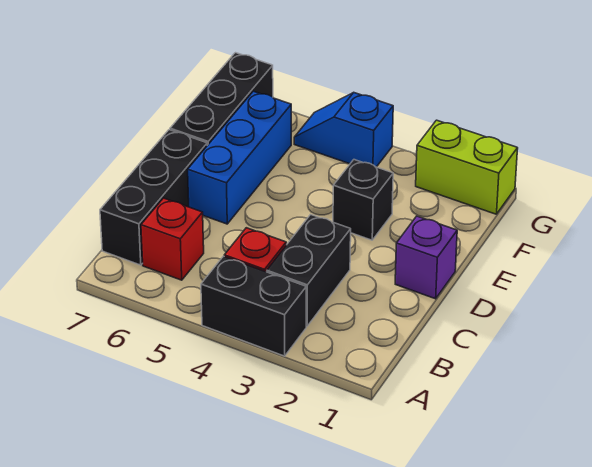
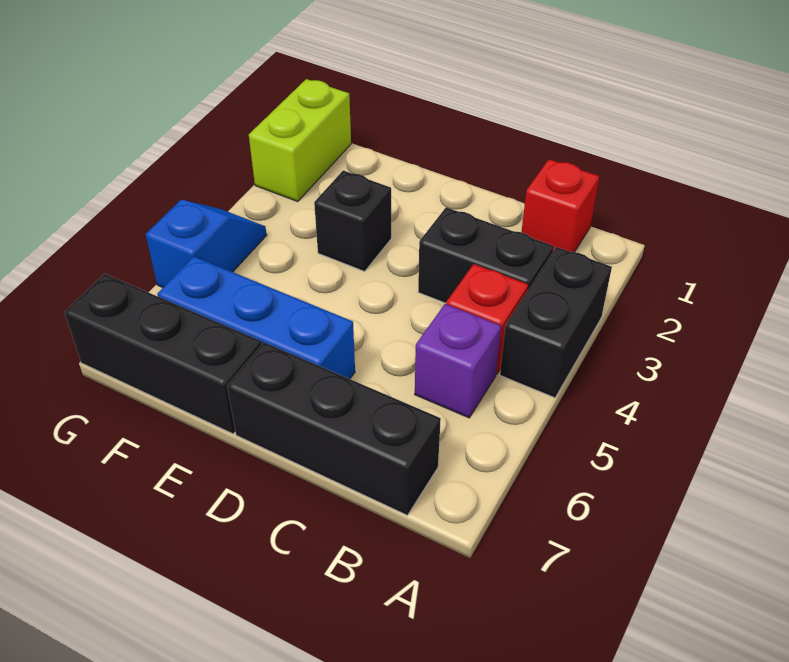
red 1x1 brick [141,198,204,280] -> red 1x1 brick moved to [522,159,599,252]
purple 1x1 brick [395,216,457,299] -> purple 1x1 brick moved to [415,304,501,418]
blue 1x2 slope [294,93,393,167] -> blue 1x2 slope turned to [146,200,267,287]

